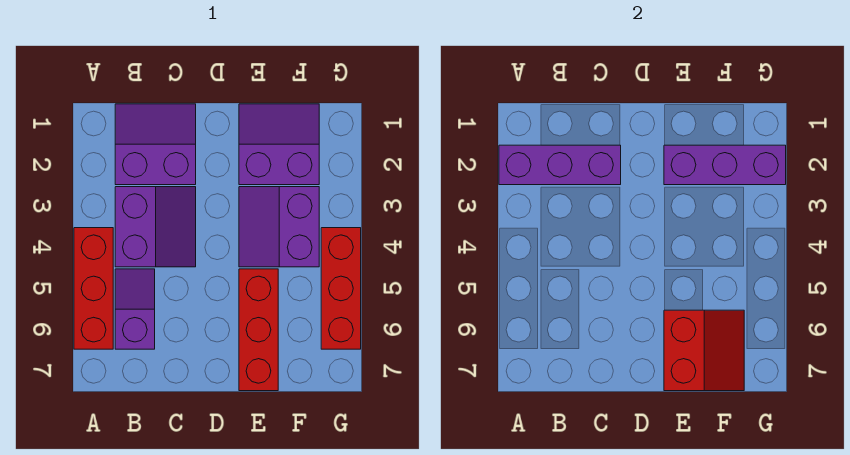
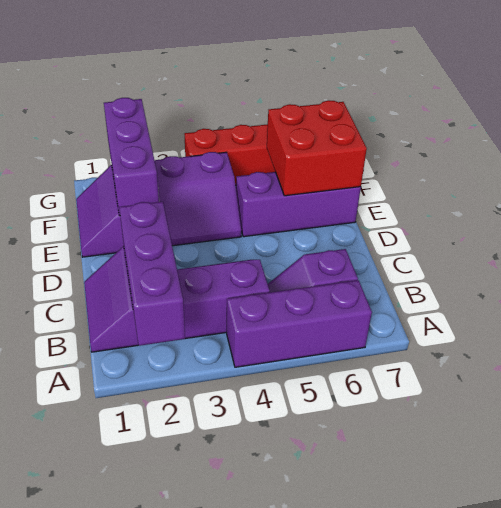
red 1x3 brick [74,228,113,349] -> purple 1x3 brick [227,280,372,367]
red 1x3 brick [239,269,278,391] -> purple 1x3 brick [236,172,361,237]
red 2x2 slope [664,310,744,391] -> red 2x2 brick [267,100,367,196]

